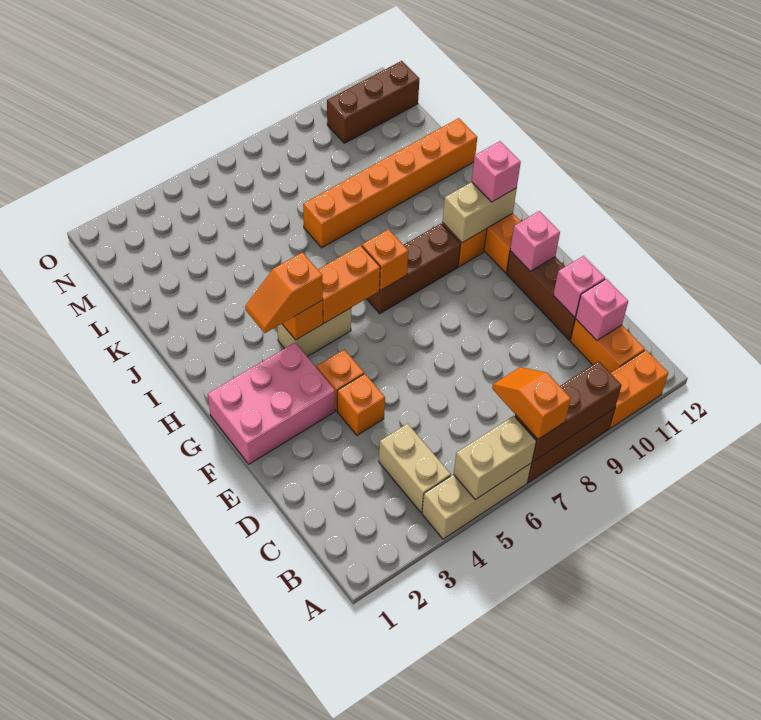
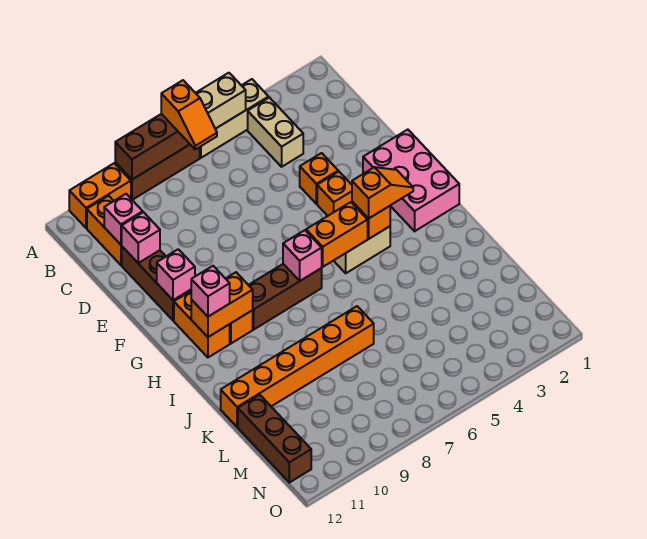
pink 2x3 brick [208,343,335,464] -> pink 2x3 brick turned to [363,130,459,231]
orange 1x1 brick [362,229,408,290] -> pink 1x1 brick [283,230,322,281]
tan 1x2 brick [442,182,517,243] -> orange 1x2 brick [191,272,253,337]
brown 1x3 brick [327,61,419,143] -> brown 1x3 brick turned to [238,395,311,483]

